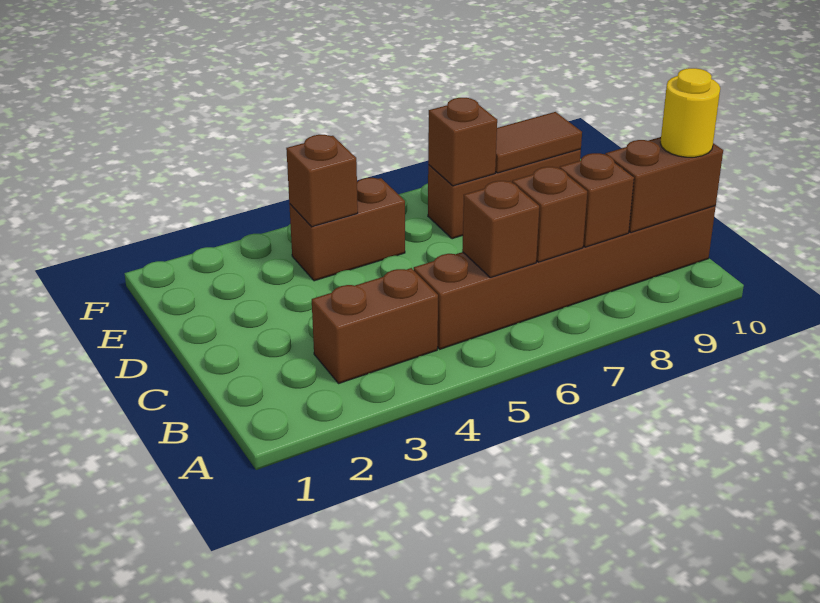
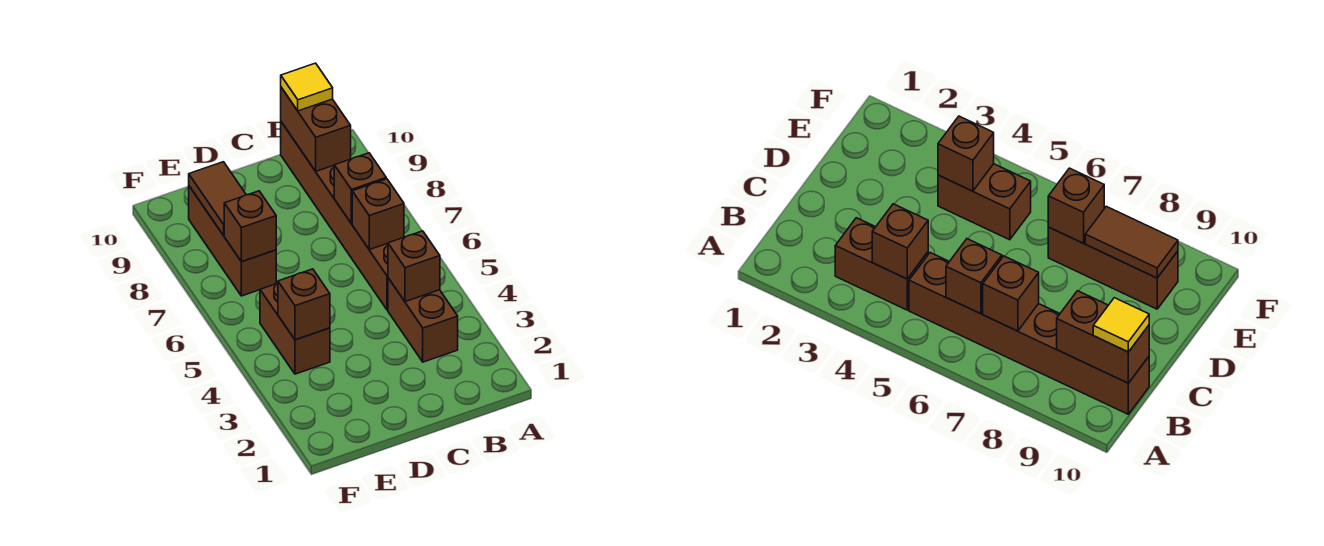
brown 1x1 brick [559,153,634,247] -> brown 1x1 brick moved to [388,231,440,302]
yellow 1x1 round brick [660,68,720,157] -> yellow 1x1 tile [281,63,333,111]

